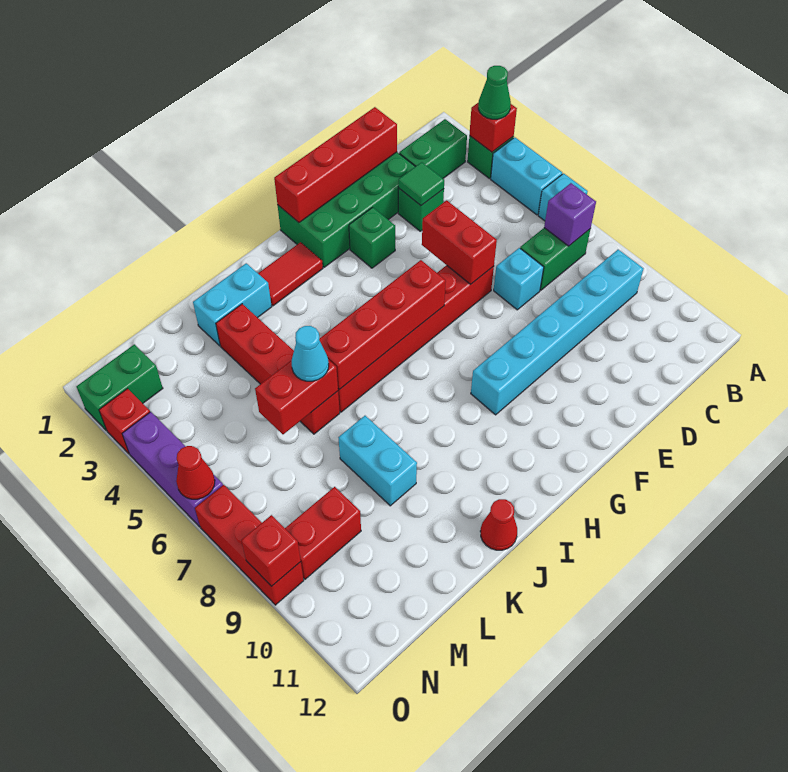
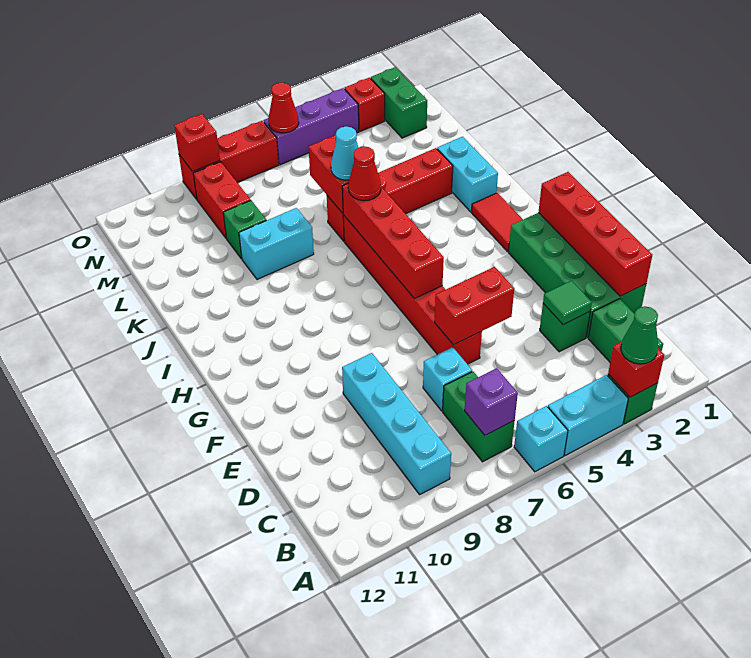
cyan 1x6 brick [471,250,644,415] -> cyan 1x4 brick [342,353,451,494]
green 1x1 brick [349,207,395,268] -> green 1x1 brick moved to [223,201,266,259]
red 1x1 cone [480,499,517,550] -> red 1x1 cone moved to [348,146,381,201]

